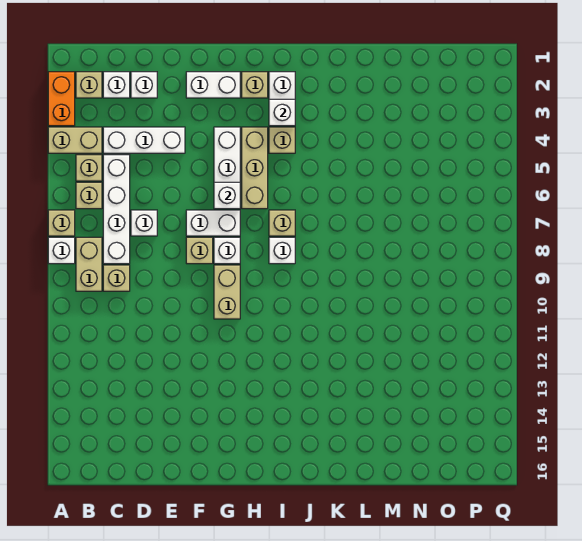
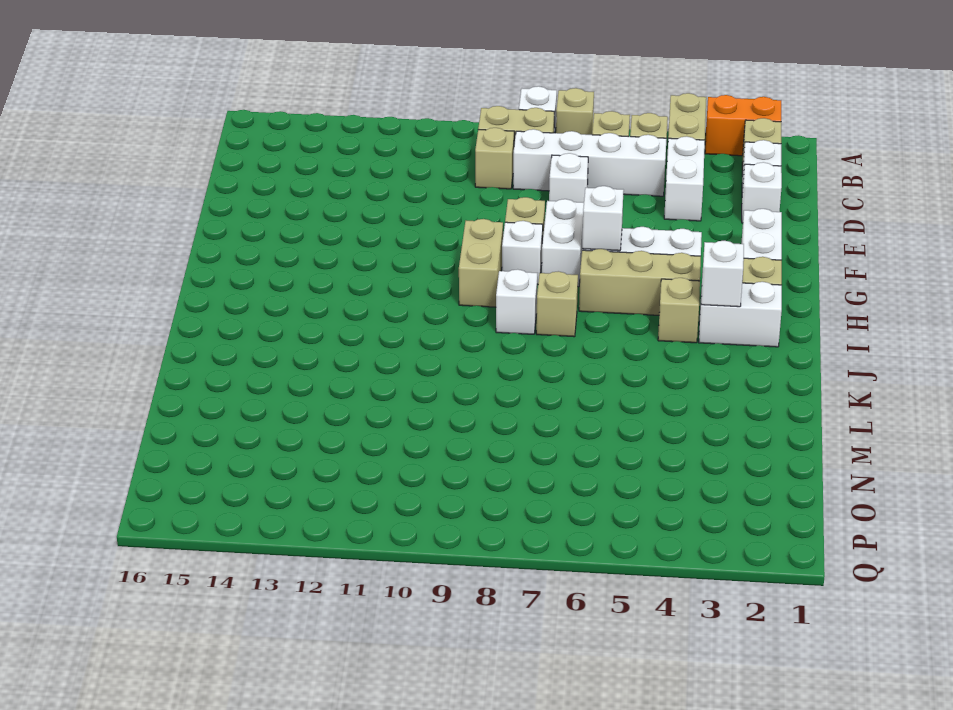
white 1x3 brick [103,127,185,153] -> white 1x2 brick [664,136,705,221]
tan 1x2 brick [214,265,240,319] -> tan 1x2 brick turned to [459,219,503,307]

